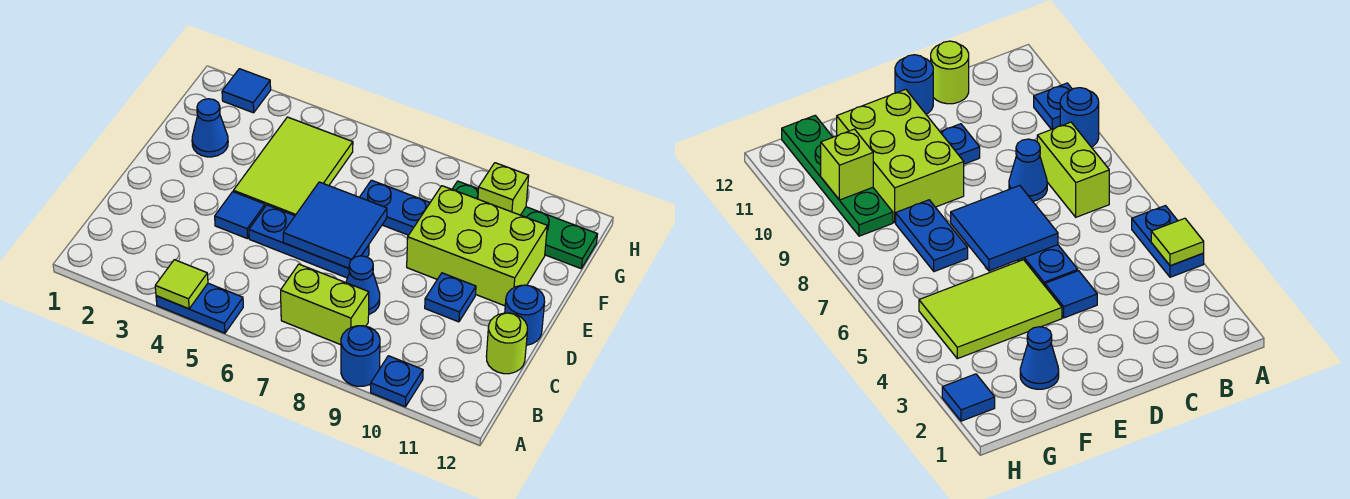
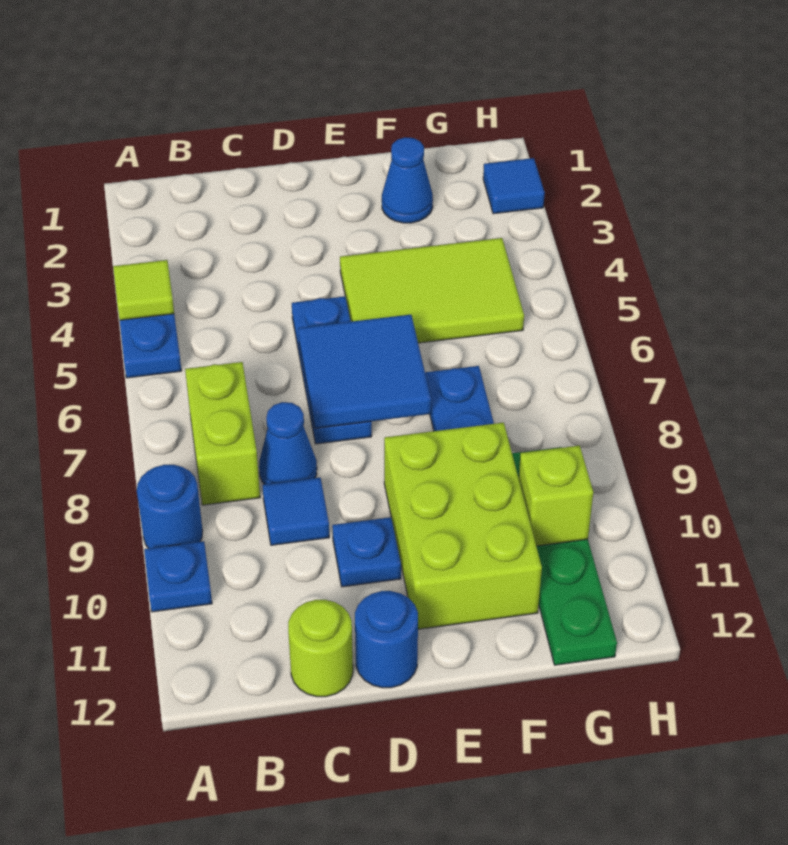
blue 1x1 tile [215,192,265,239] -> blue 1x1 tile moved to [262,478,329,545]

